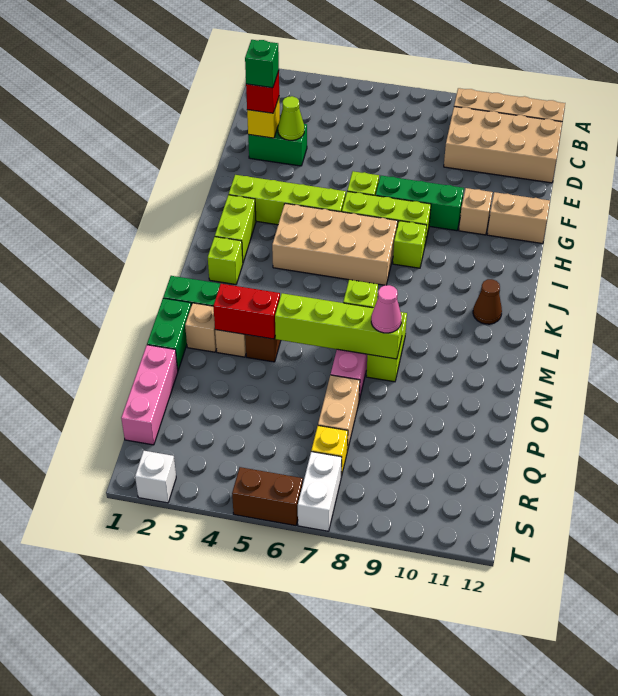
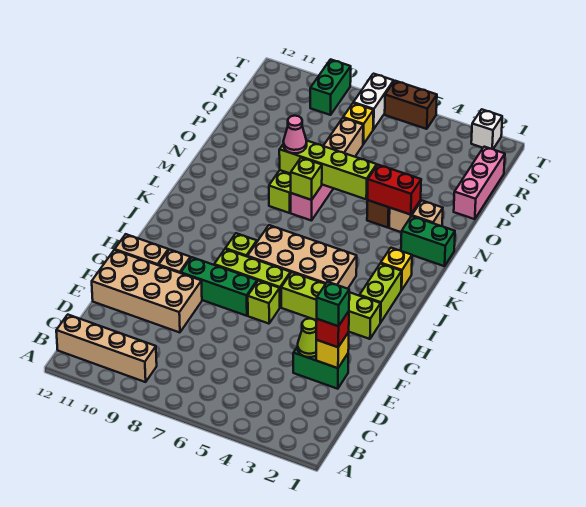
tan 2x4 brick [444,107,562,183] -> tan 2x4 brick moved to [92,250,202,333]
lime 1x1 brick [208,237,243,285] -> yellow 1x1 brick [381,248,412,290]
brown 1x1 cone [473,279,502,324] -> none
green 1x2 brick [147,298,191,370] -> green 1x2 brick moved to [310,59,351,115]

